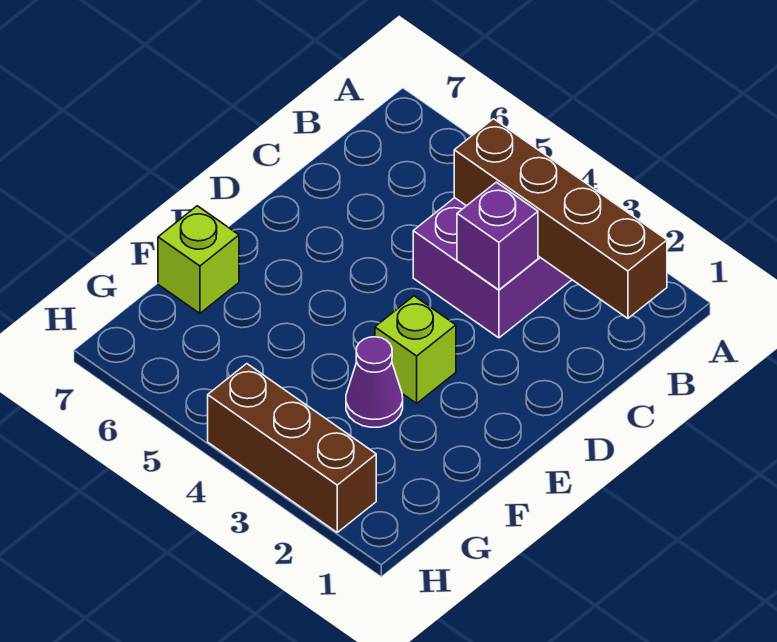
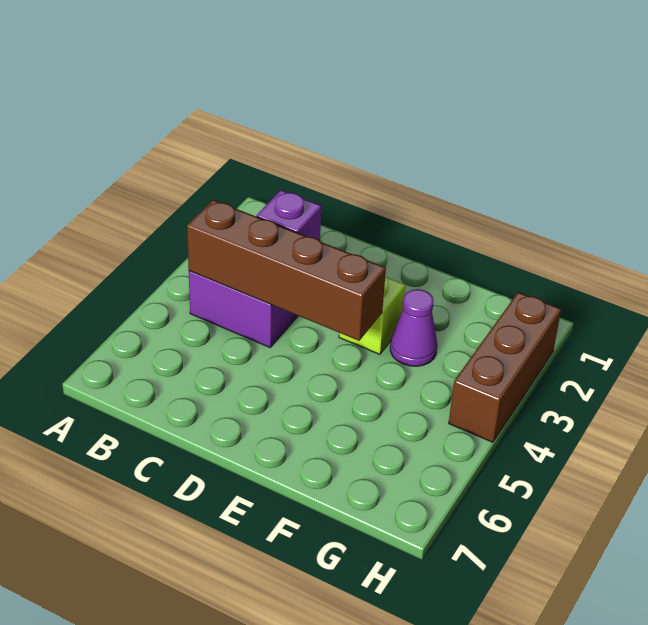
brown 1x4 brick [454,119,667,318] -> brown 1x4 brick turned to [187,200,386,341]
lime 1x1 brick [158,206,239,313] -> none

